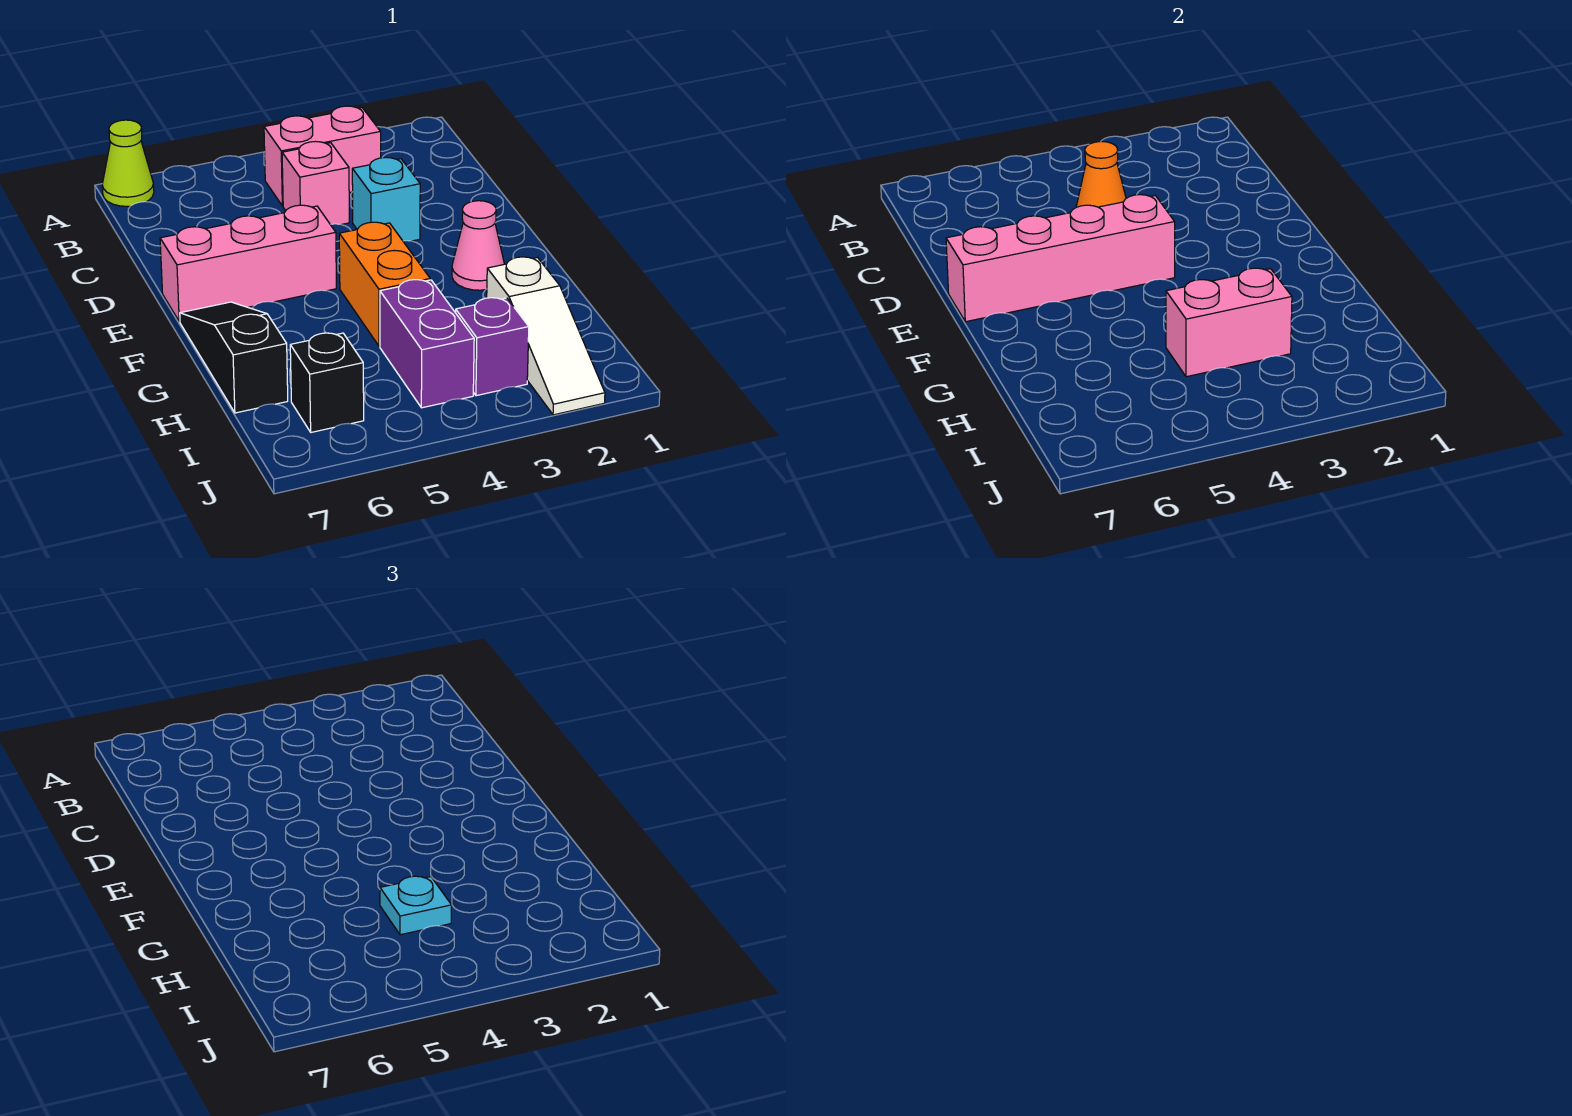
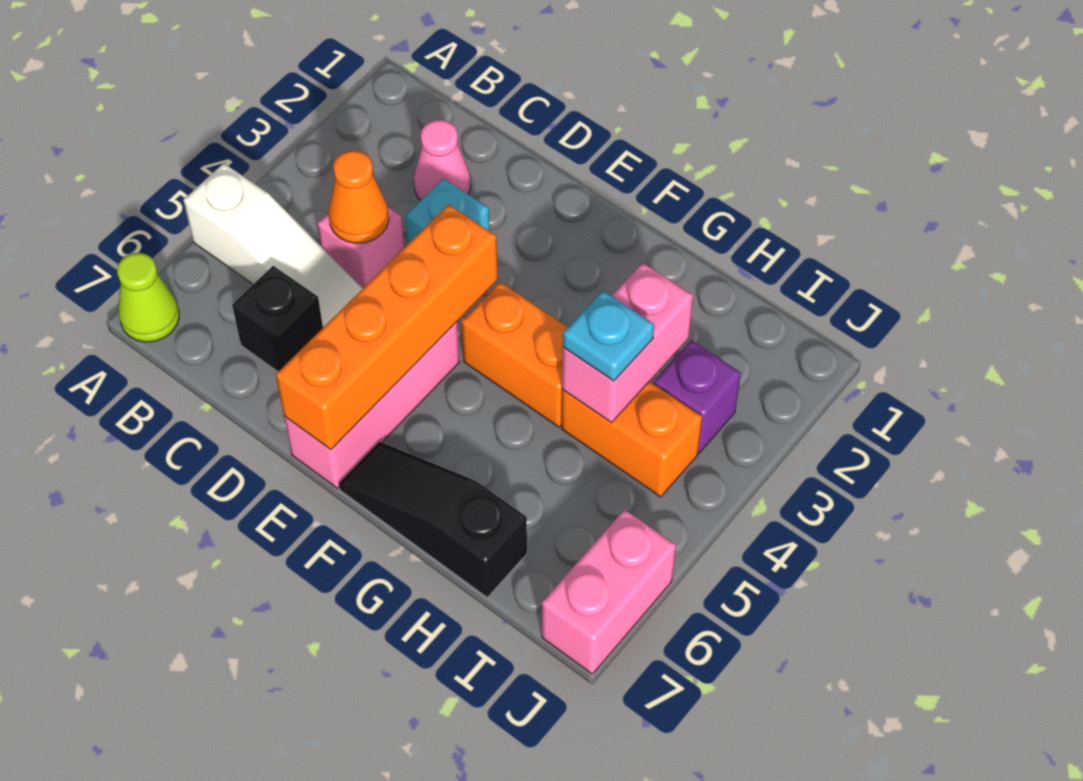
pink 1x2 brick [264,106,381,206] -> pink 1x2 brick moved to [542,509,676,674]
pink 1x4 brick [946,195,1175,322] -> orange 1x4 brick [276,204,498,450]
pink 1x1 cone [452,201,504,290] -> pink 1x1 cone moved to [414,120,471,200]
white 1x3 slope [487,257,605,415] -> white 1x3 slope moved to [183,163,363,327]
purple 1x2 brick [380,280,474,408] -> orange 1x2 brick [562,381,702,497]
black 1x1 brick [290,333,364,432] -> black 1x1 brick moved to [232,266,323,372]

